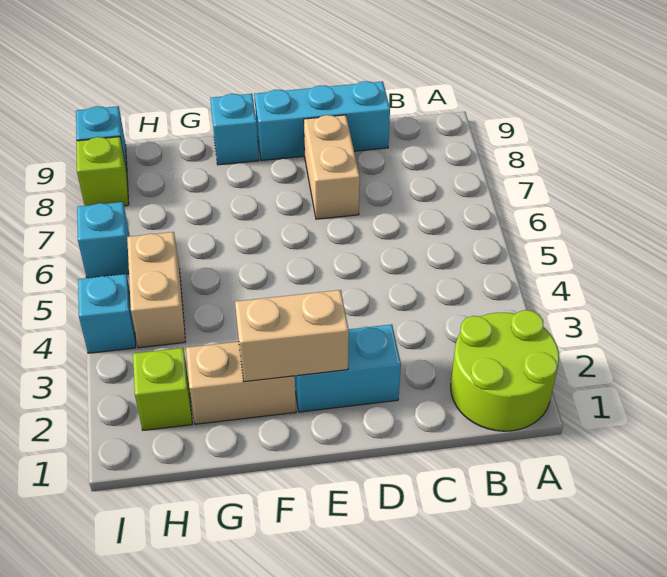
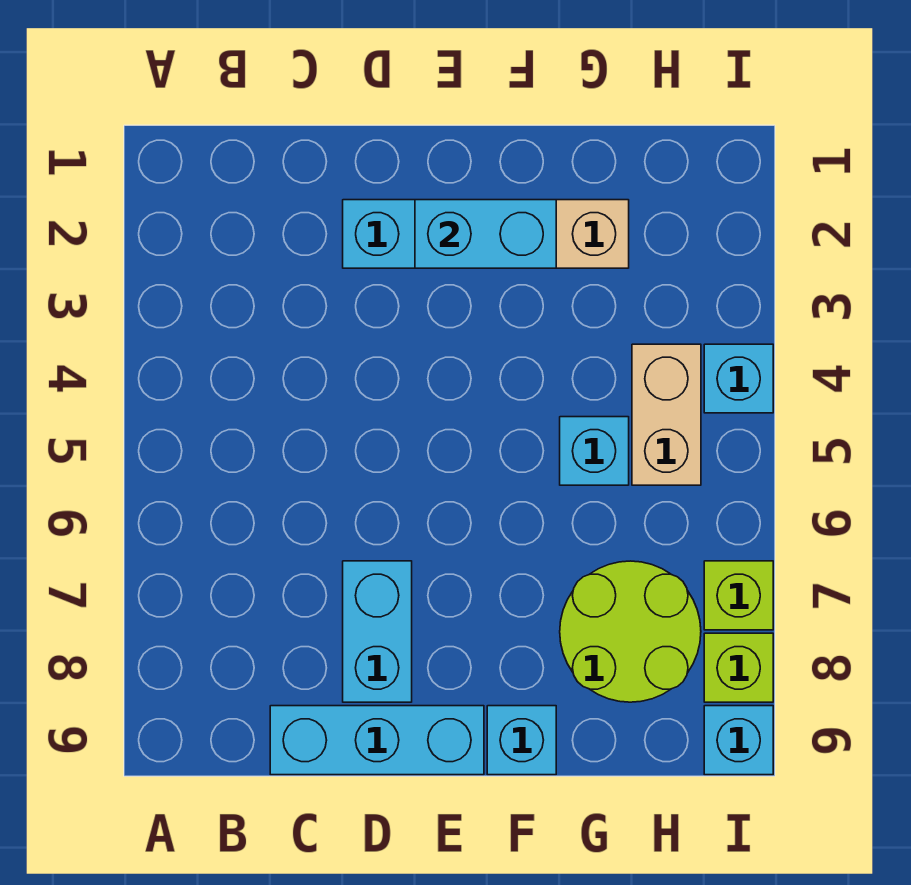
lime 2x2 round brick [451,310,559,431] -> lime 2x2 round brick moved to [560,561,701,702]
tan 1x2 brick [304,115,360,219] -> cyan 1x2 brick [343,561,412,702]
tan 1x2 brick [235,290,349,382] -> cyan 1x2 brick [415,200,556,268]
lime 1x1 brick [133,348,192,430] -> lime 1x1 brick moved to [704,561,773,630]
cyan 1x1 brick [77,202,130,278] -> cyan 1x1 brick moved to [560,417,629,485]

